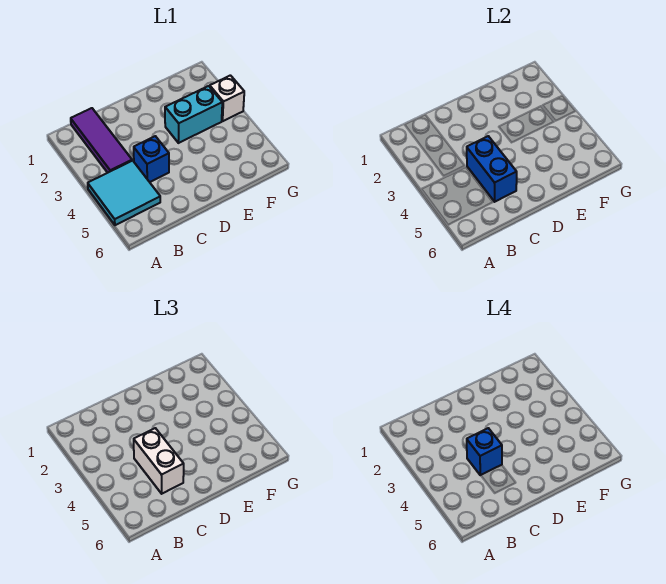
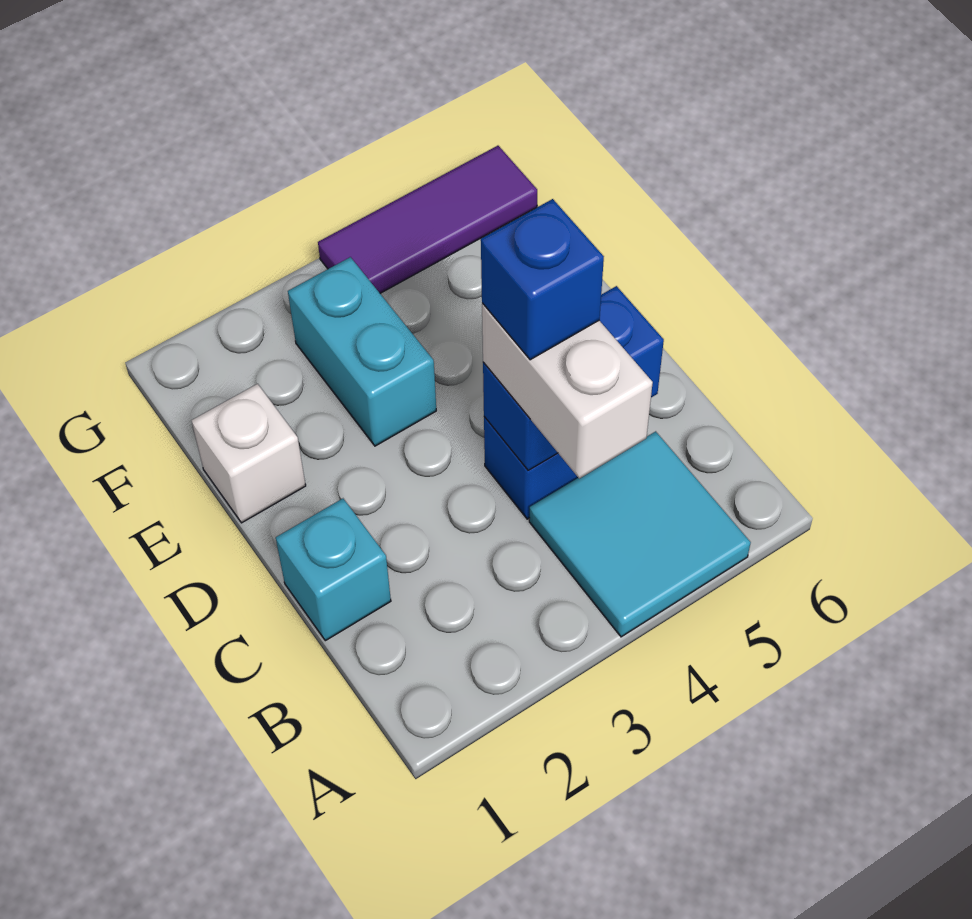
purple 1x3 tile [71,108,132,173] -> purple 1x3 tile moved to [318,146,537,293]
none -> cyan 1x1 brick [276,499,391,641]
white 1x2 brick [134,428,184,494] -> white 1x2 brick turned to [482,303,653,478]
white 1x1 brick [210,75,244,121] -> white 1x1 brick moved to [191,384,306,523]

